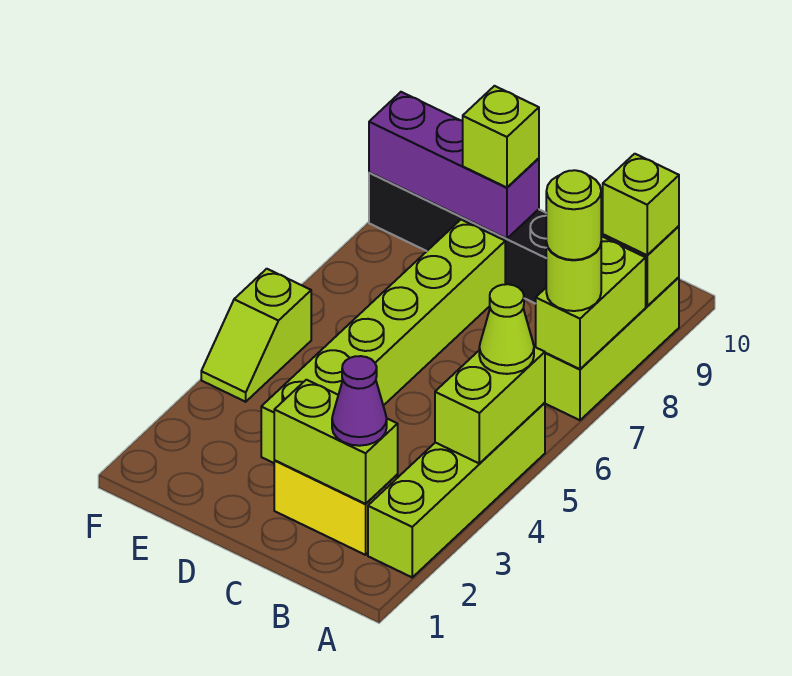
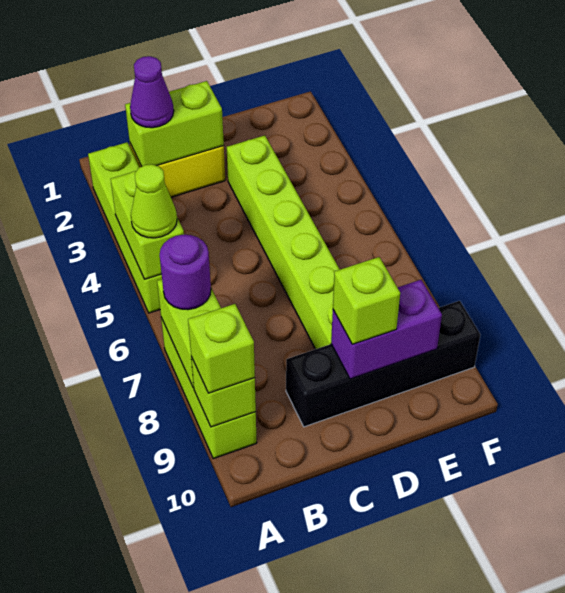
lime 1x1 round brick [546,243,601,311] -> purple 1x1 round brick [160,235,211,310]
lime 1x1 round brick [546,170,601,260] -> none
purple 1x3 brick [369,92,539,239] -> purple 1x2 brick [331,280,442,379]
lime 1x2 slope [201,269,311,402] -> none

